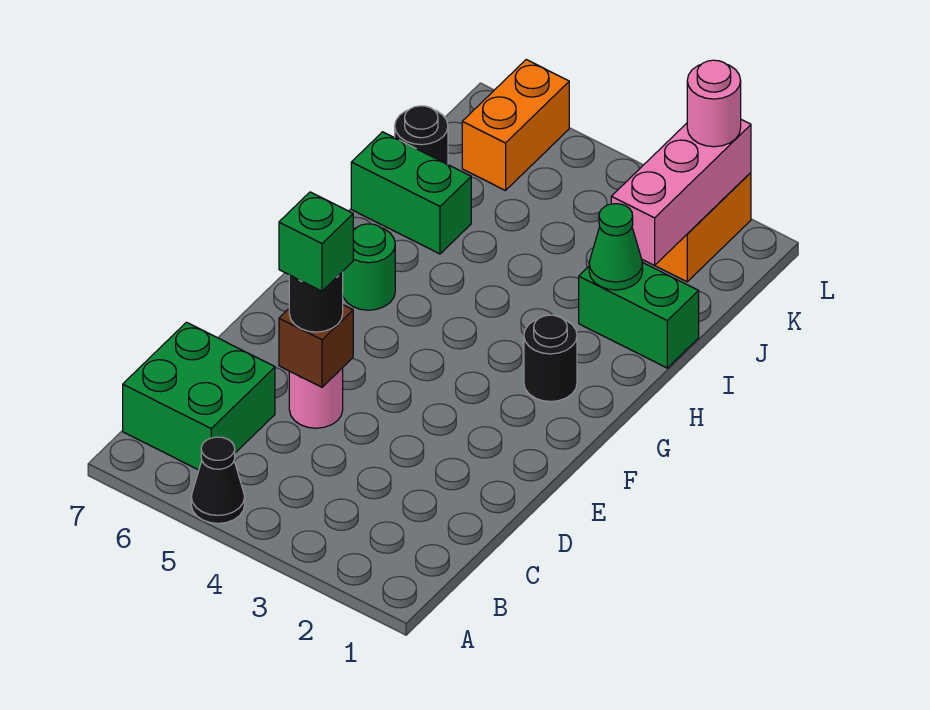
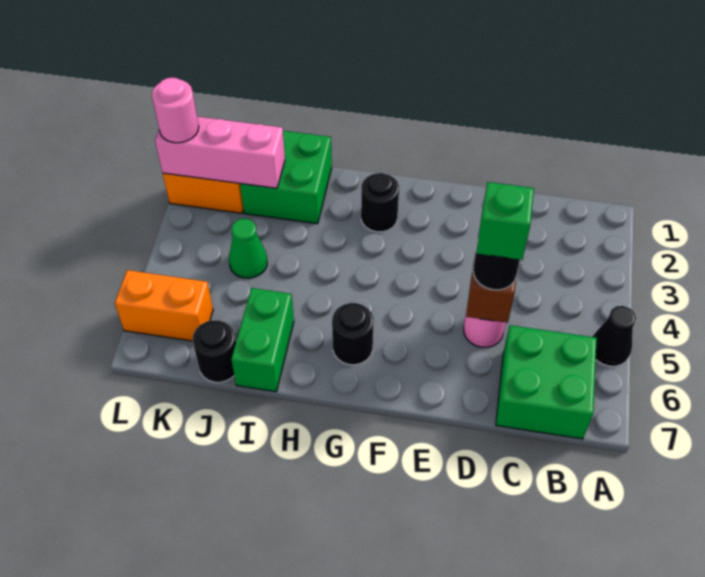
green 1x1 round brick [343,224,395,310] -> black 1x1 round brick [332,303,374,365]
green 1x2 brick [579,262,699,368] -> green 2x2 brick [240,131,332,224]
green 1x1 cone [589,204,643,290] -> green 1x1 cone moved to [229,219,267,278]

